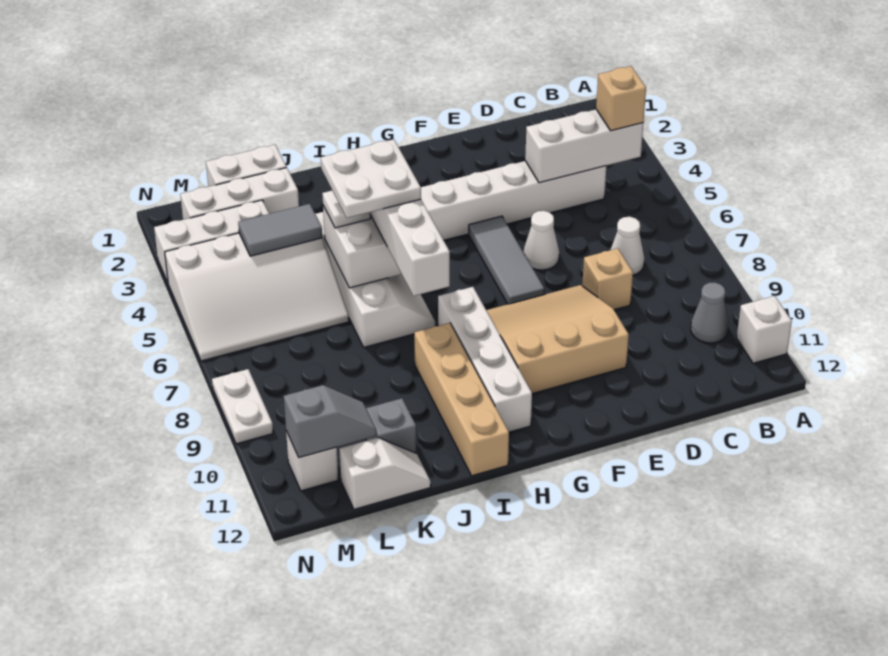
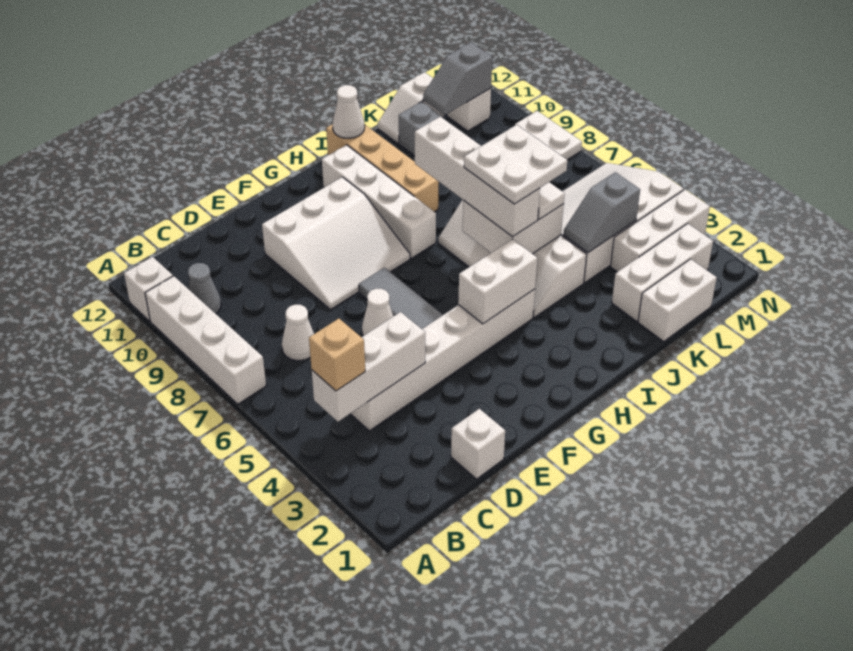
none -> white 1x4 brick [145,276,266,404]
none -> white 1x1 brick [451,409,505,479]
tan 1x1 brick [582,248,633,310] -> none
tan 3x3 slope [486,285,629,394] -> white 3x3 slope [262,177,410,309]
none -> white 1x2 brick [458,239,537,324]
none -> white 1x1 cone [333,85,365,138]
grey 1x2 tile [238,204,322,256] -> grey 1x2 slope [563,172,640,253]

